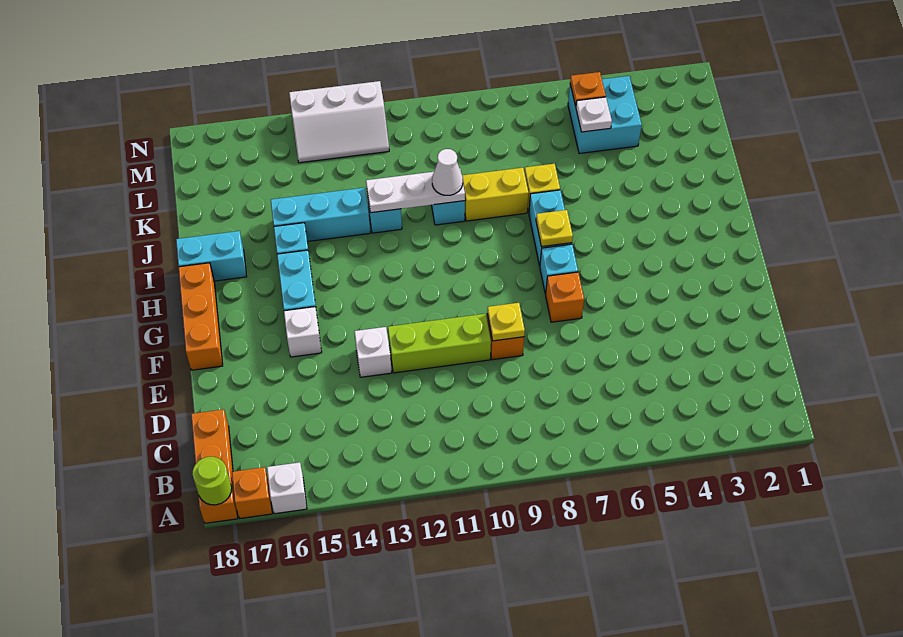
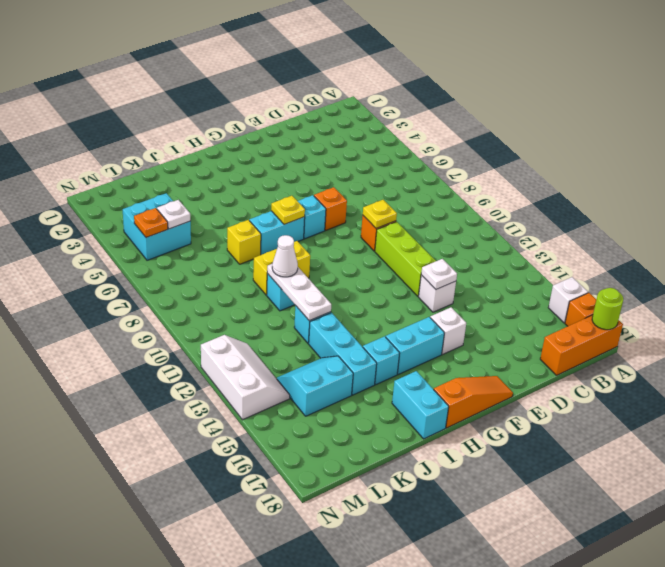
none -> white 1x1 plate [421,259,457,289]
orange 1x3 brick [179,263,223,370] -> orange 1x3 slope [434,376,513,428]
yellow 1x2 brick [462,168,529,221] -> yellow 1x2 brick turned to [253,241,310,295]
none -> cyan 2x2 slope [277,356,353,416]

